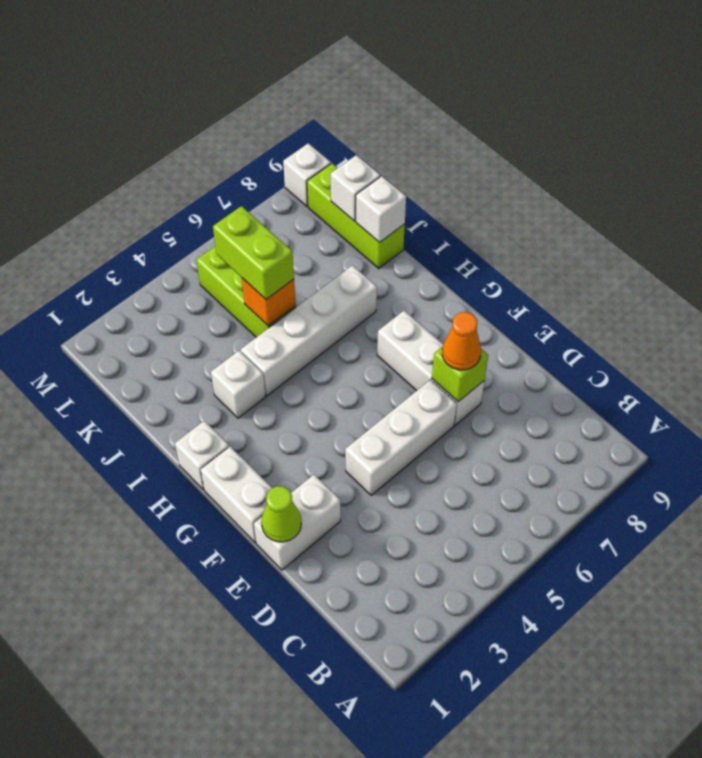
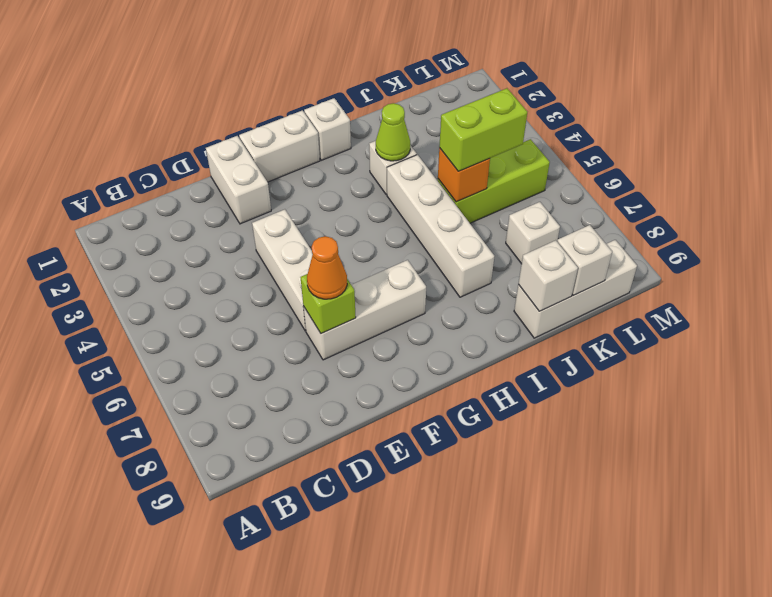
lime 1x1 cone [261,486,301,542] -> lime 1x1 cone moved to [376,103,410,161]
lime 1x3 brick [307,163,405,268] -> white 1x3 brick [514,240,637,338]
white 1x1 brick [283,143,331,206] -> white 1x1 brick moved to [506,202,560,264]

